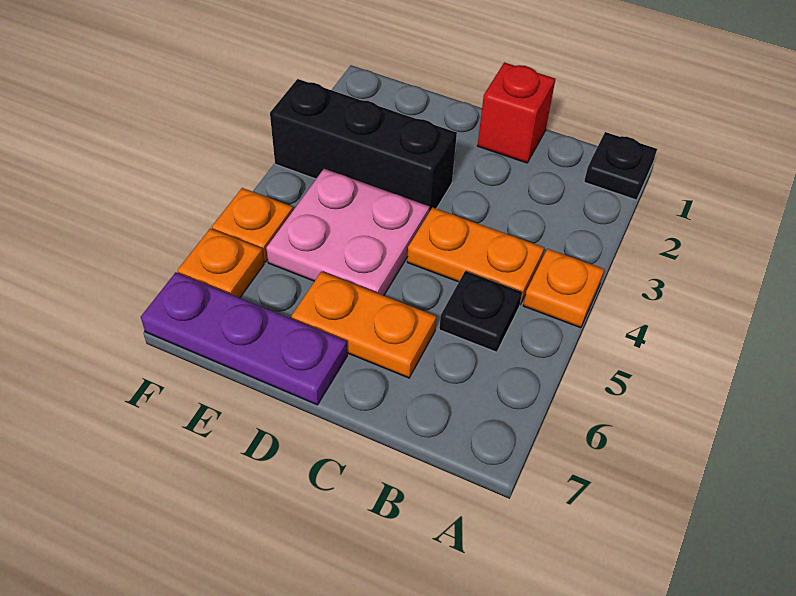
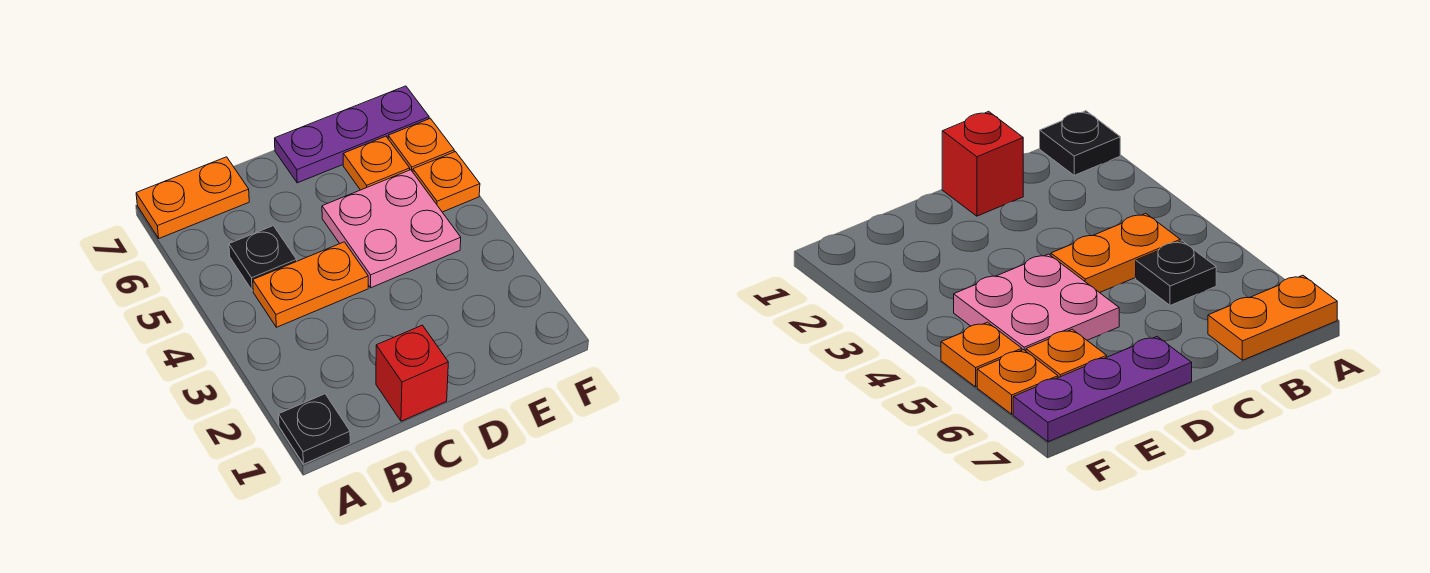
orange 1x1 plate [523,249,604,328] -> orange 1x1 plate moved to [343,136,410,190]
orange 1x2 plate [292,272,436,378] -> orange 1x2 plate moved to [136,157,249,238]
black 1x3 brick [270,79,457,212] -> none

